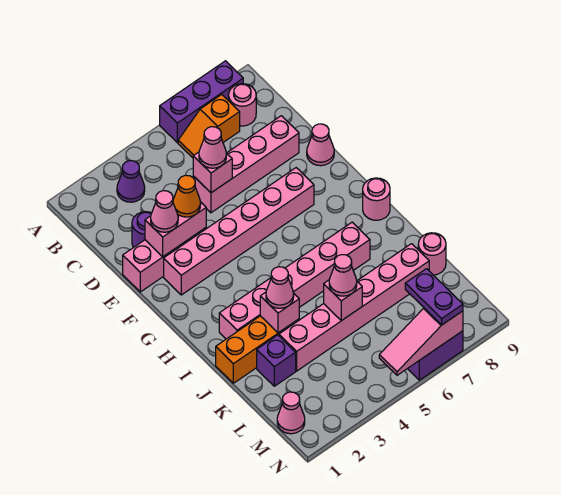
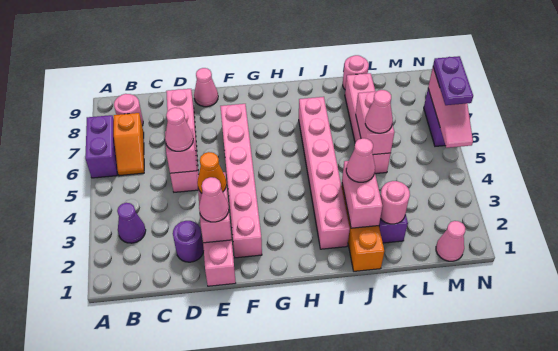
purple 1x3 brick [160,61,243,143] -> purple 1x2 brick [85,115,117,178]
pink 1x1 round brick [363,178,390,220] -> pink 1x1 round brick moved to [380,181,410,224]
pink 1x1 brick [260,292,299,333] -> pink 1x2 brick [342,161,383,228]
pink 1x6 brick [279,244,429,371] -> pink 1x4 brick [345,73,391,174]
pink 1x1 brick [324,280,362,321] -> pink 1x2 brick [356,91,394,155]
purple 1x2 plate [405,269,463,325] -> purple 1x2 plate turned to [433,56,473,105]

